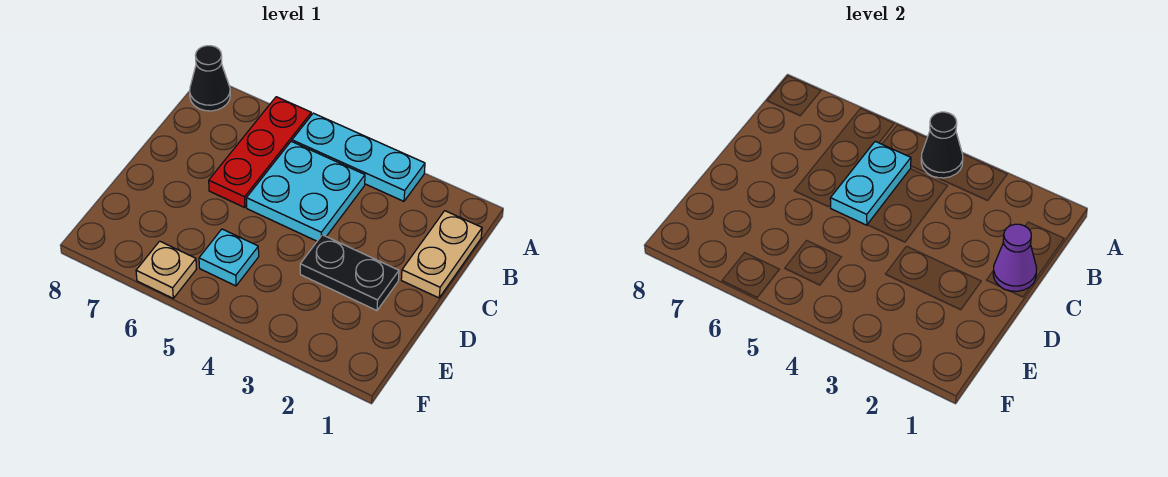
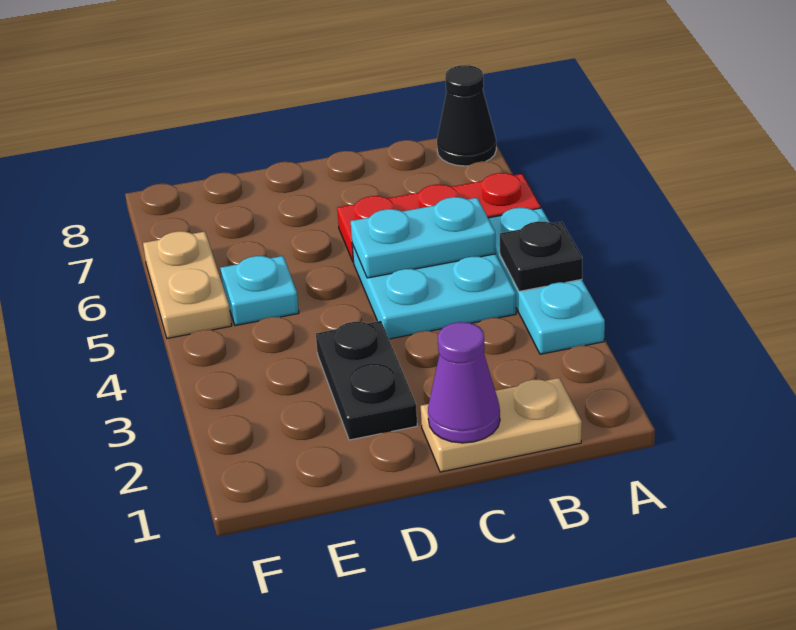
black 1x1 cone [921,112,963,178] -> black 1x1 plate [500,221,582,291]
tan 1x1 plate [136,241,196,298] -> tan 1x2 plate [143,231,231,338]

